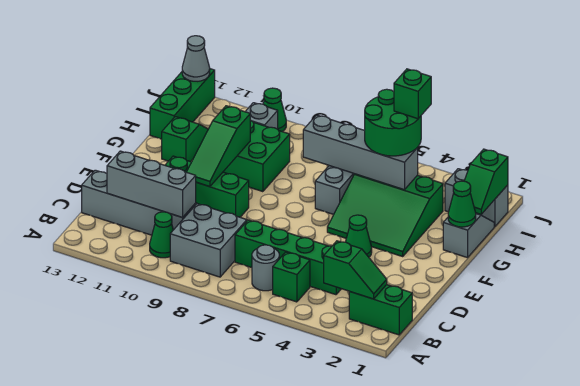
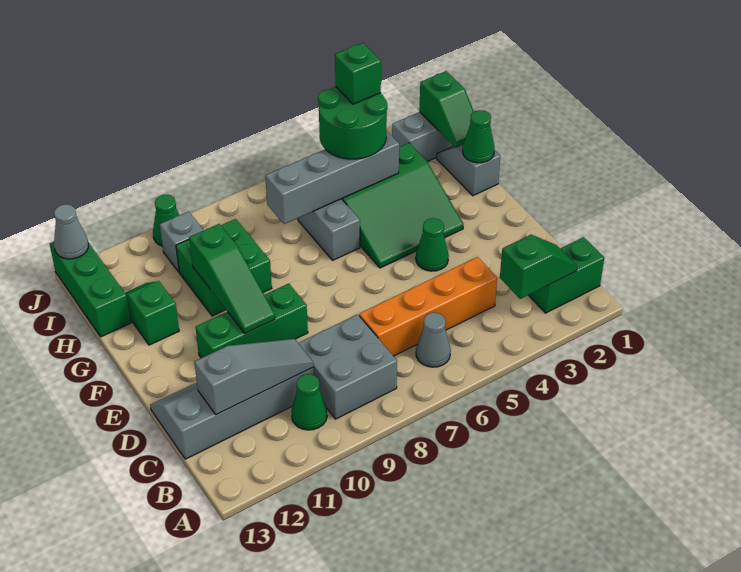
green 1x1 brick [273,252,310,302] -> none
grey 1x1 round brick [252,245,279,291] -> grey 1x1 cone [416,312,451,367]
green 1x4 brick [235,220,341,295] -> orange 1x4 brick [359,257,497,356]
grey 1x3 brick [107,151,196,217] -> grey 1x3 slope [194,339,313,415]

